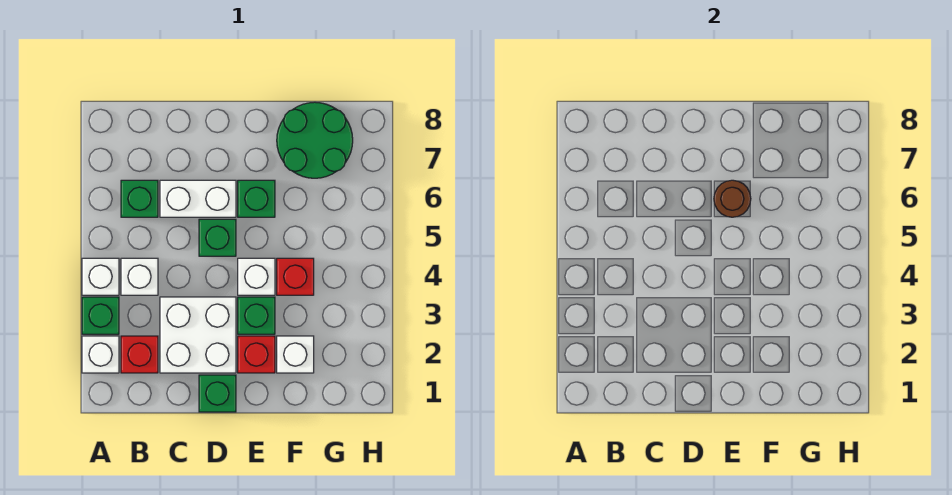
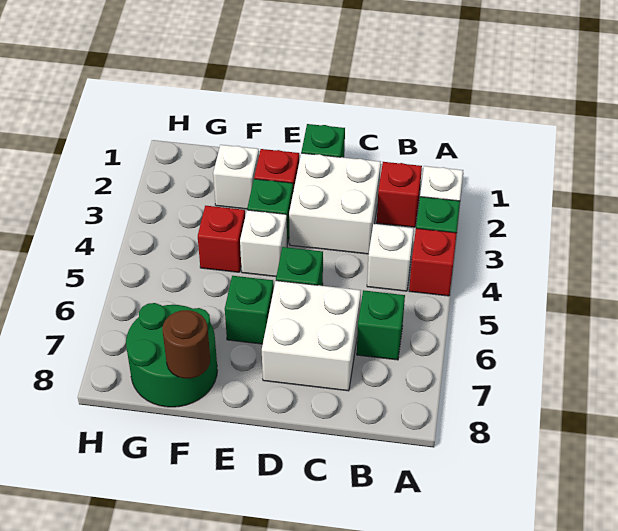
white 1x1 brick [82,258,119,295] -> red 1x1 brick [409,228,457,296]
white 1x2 brick [160,180,236,217] -> white 2x2 brick [262,281,361,391]
brown 1x1 round brick [714,180,751,217] -> brown 1x1 round brick moved to [163,310,210,379]

